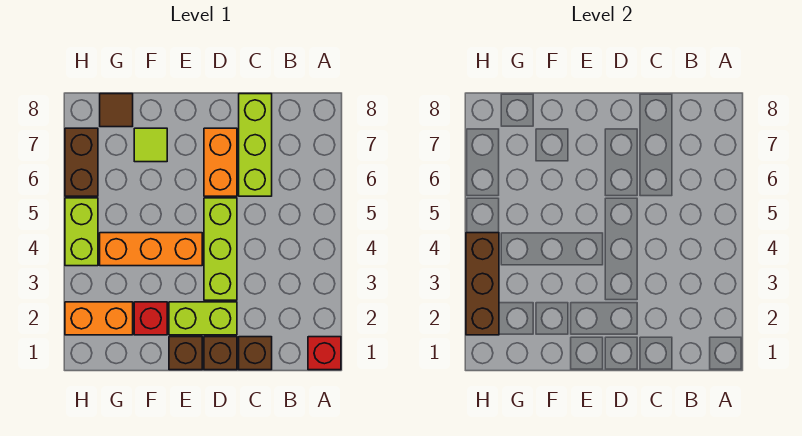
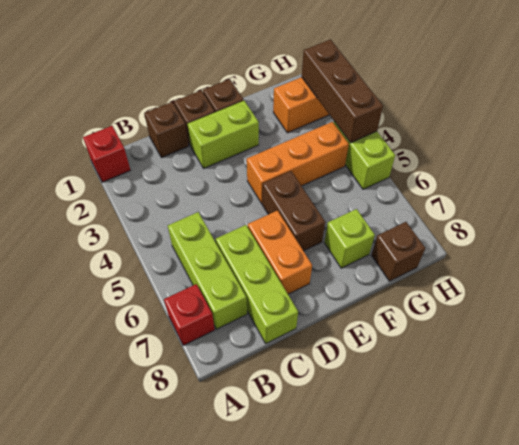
lime 1x3 brick [204,198,237,300] -> lime 1x3 brick moved to [168,212,247,329]
red 1x1 brick [134,302,167,335] -> red 1x1 brick moved to [164,284,215,346]
lime 1x1 tile [134,128,167,162] -> lime 1x1 brick [324,209,375,268]
brown 1x1 tile [100,94,133,127] -> brown 1x1 brick [372,222,425,281]
brown 1x2 brick [65,128,98,196] -> brown 1x2 brick moved to [262,171,325,251]

